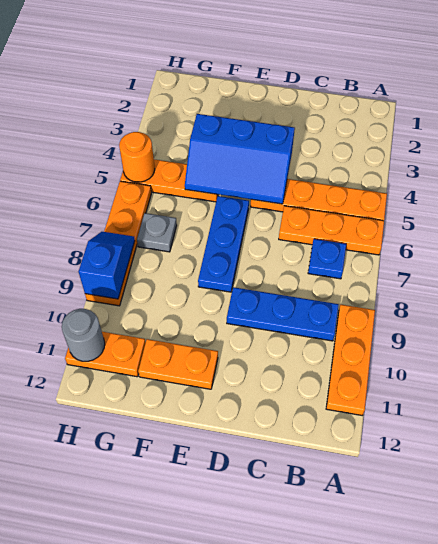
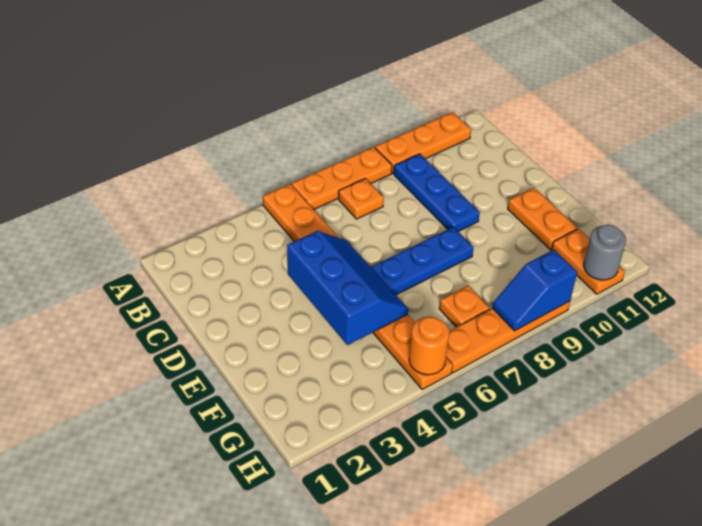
orange 1x3 plate [279,206,384,255] -> orange 1x3 plate turned to [292,147,392,210]
blue 1x1 plate [308,239,346,279] -> orange 1x1 plate [339,178,384,219]
grey 1x1 plate [137,213,177,252] -> orange 1x1 plate [439,286,490,327]

